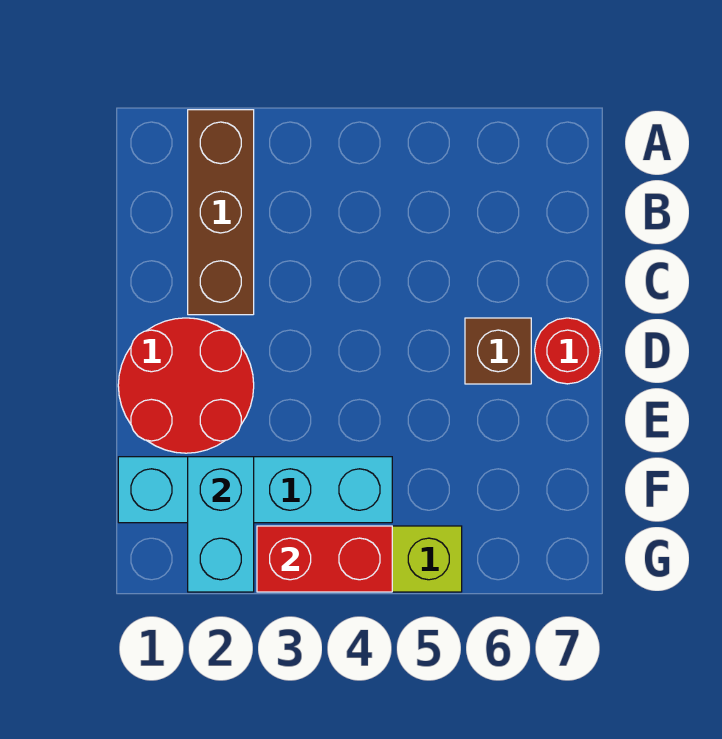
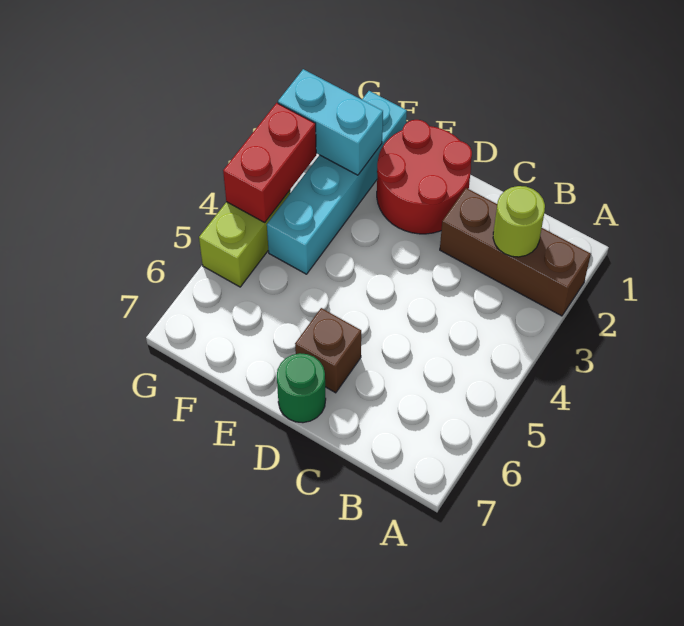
none -> lime 1x1 round brick [493,186,545,257]
red 1x1 round brick [535,318,600,384] -> green 1x1 round brick [277,353,326,423]

